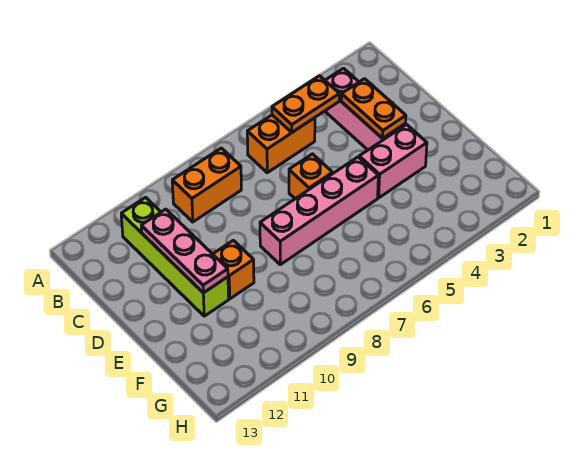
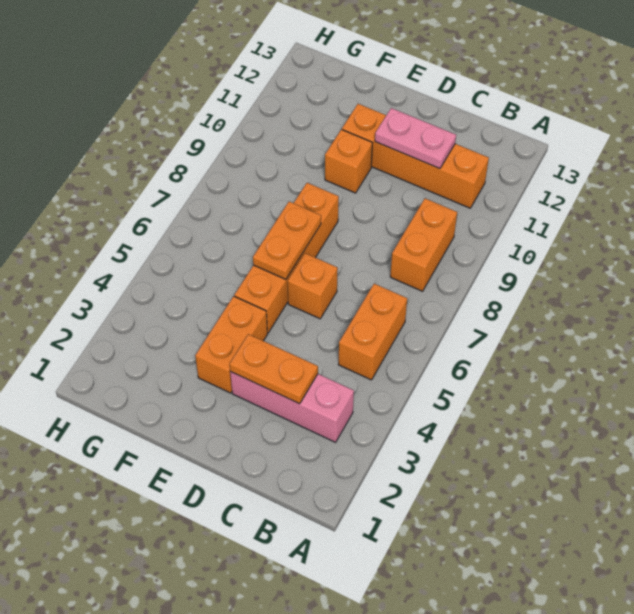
orange 1x2 plate [272,76,339,132] -> orange 1x2 plate moved to [253,202,321,279]
lime 1x4 brick [121,197,229,316] -> orange 1x4 brick [342,104,489,208]
pink 1x3 plate [141,209,228,293] -> pink 1x2 plate [375,108,456,169]
pink 1x2 brick [359,125,427,198] -> orange 1x2 brick [195,296,268,393]
pink 1x4 brick [260,157,378,265] -> orange 1x4 brick [235,183,339,333]

